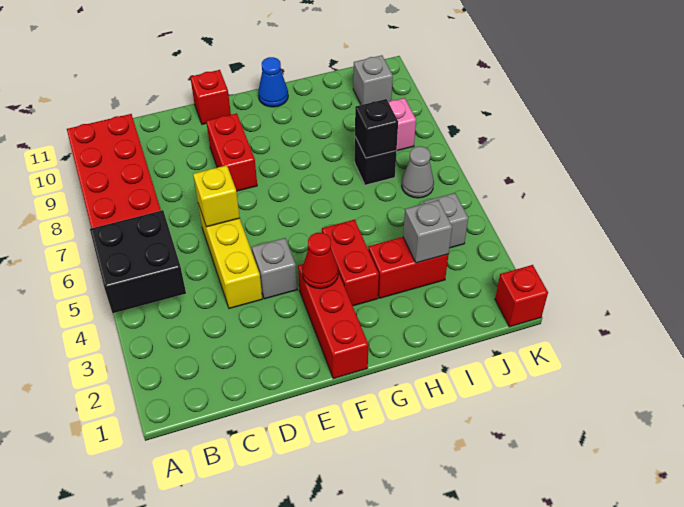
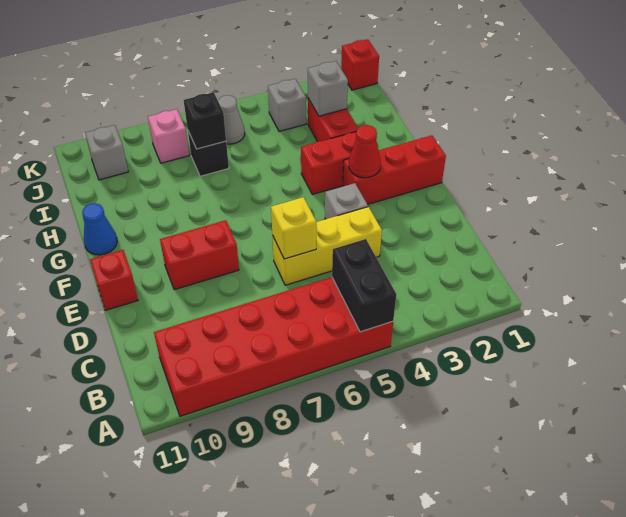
black 2x2 brick [90,210,186,313] -> black 1x2 brick [332,239,396,332]

